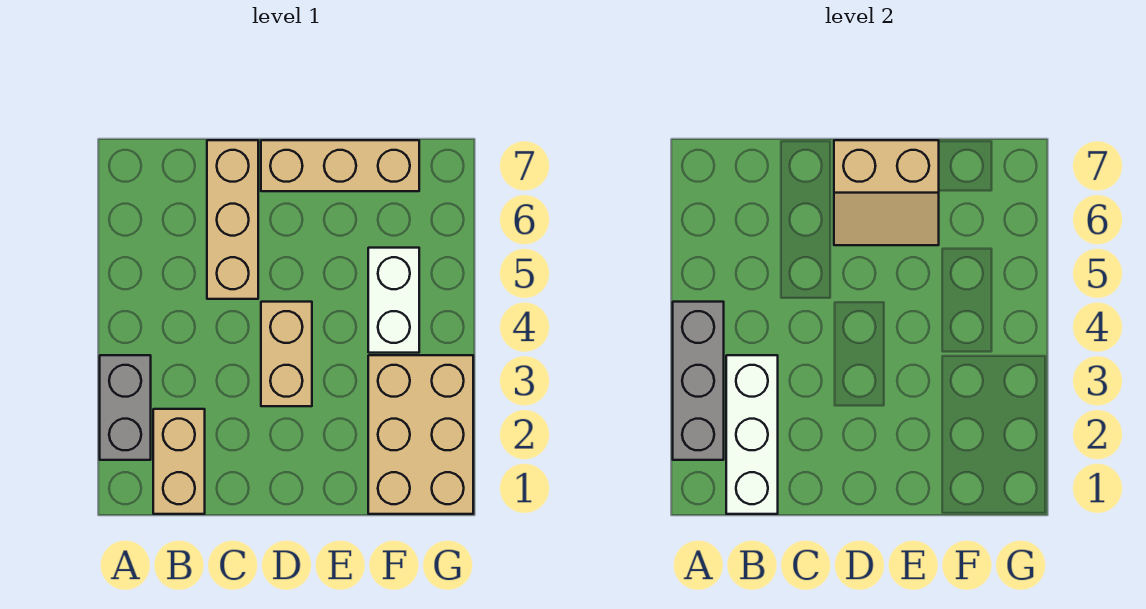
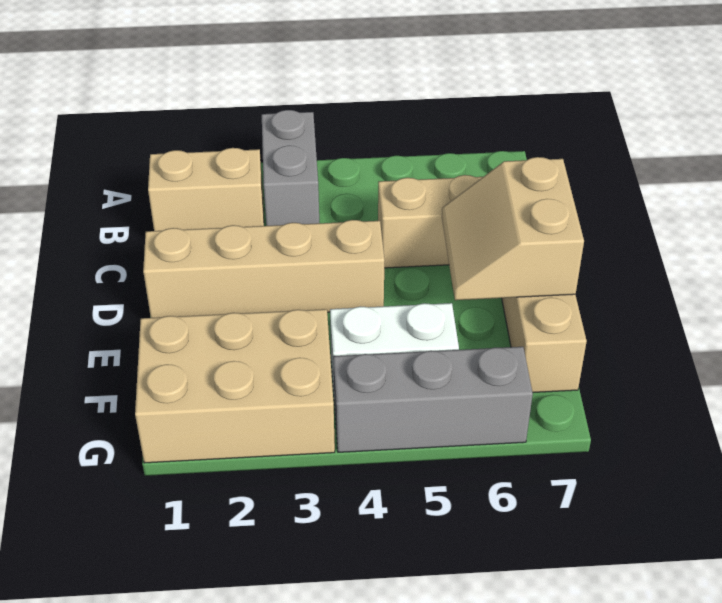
grey 1x2 brick [100,355,151,460] -> grey 1x2 brick turned to [262,110,319,226]
grey 1x3 brick [673,302,724,460] -> grey 1x3 brick moved to [333,347,533,452]
white 1x3 brick [726,355,778,514] -> none
tan 1x2 brick [261,302,312,406] -> tan 1x4 brick [143,220,385,318]

